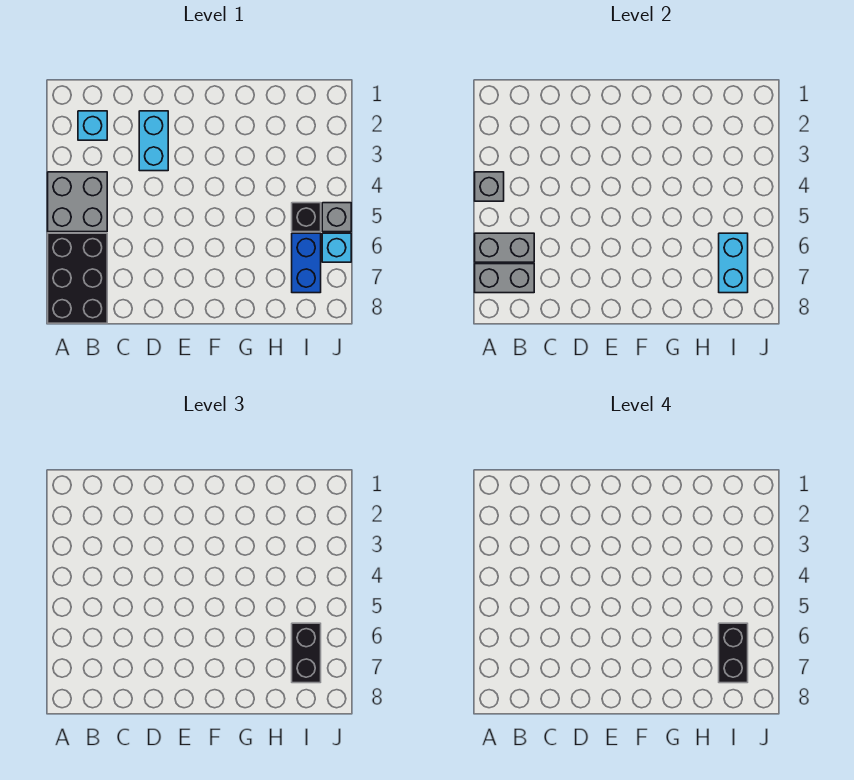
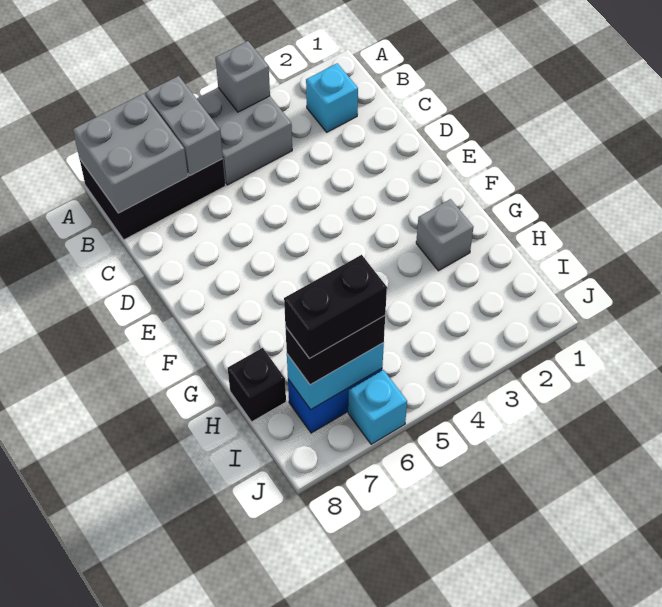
grey 1x2 brick [475,264,534,293] -> grey 2x2 brick [73,94,188,213]
cyan 1x2 brick [139,111,168,171] -> none
black 1x1 brick [292,203,321,232] -> black 1x1 brick moved to [228,348,286,422]
grey 1x1 brick [322,203,351,232] -> grey 1x1 brick moved to [416,199,473,271]

